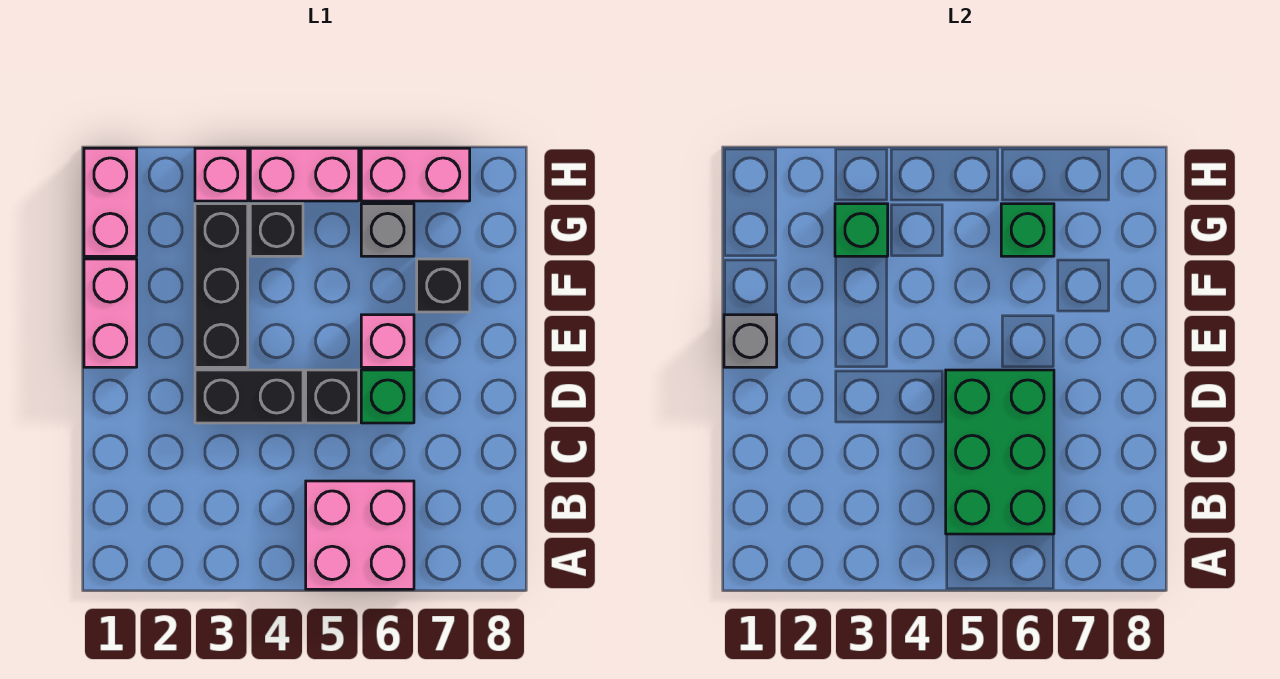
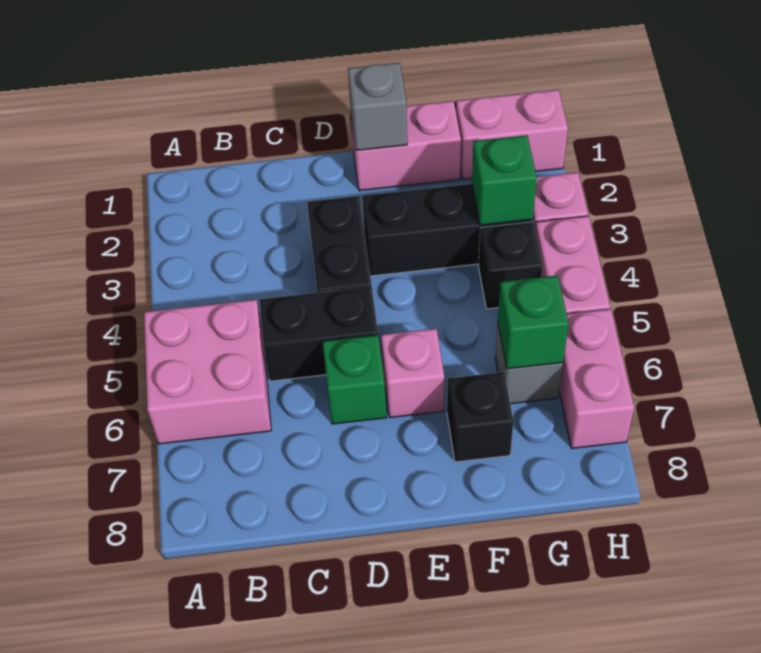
green 2x3 brick [946,370,1054,534] -> none
black 1x1 brick [306,370,359,423] -> black 1x2 brick [260,287,378,381]

